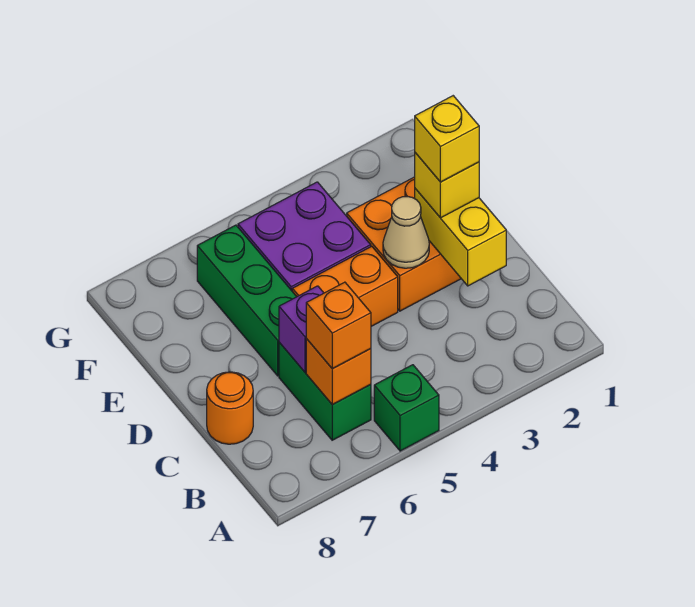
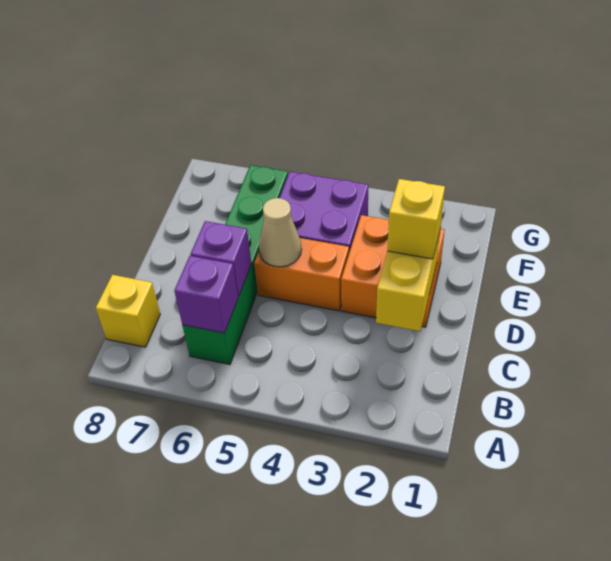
green 1x1 brick [374,365,439,451] -> none
orange 1x1 brick [306,339,371,405] -> purple 1x1 brick [174,256,238,333]
orange 1x1 brick [306,282,371,368] -> none
orange 1x1 round brick [207,372,253,444] -> none
yellow 1x1 brick [415,96,479,182] -> yellow 1x1 brick moved to [96,275,160,347]
tan 1x1 cone [383,196,429,268] -> tan 1x1 cone moved to [259,198,301,267]

